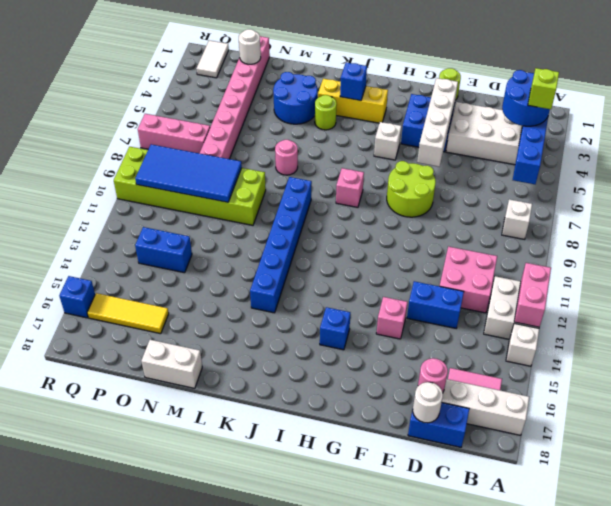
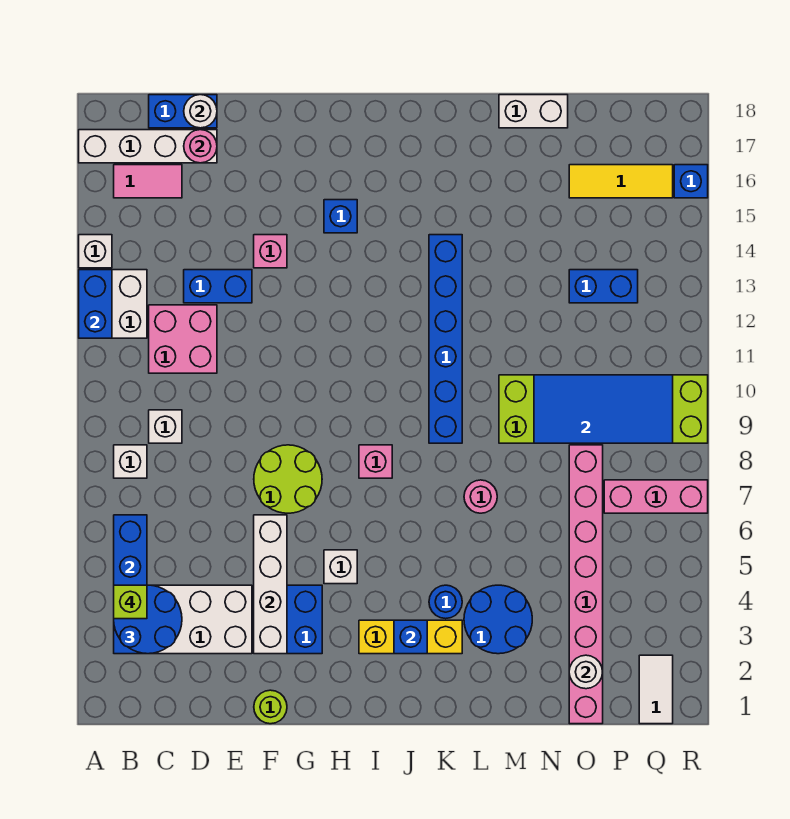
pink 1x2 brick [514,263,551,327] -> blue 1x2 brick [79,270,112,338]
none -> white 1x1 brick [149,410,182,443]
lime 1x1 round brick [315,95,337,130] -> blue 1x1 round brick [429,585,462,619]

